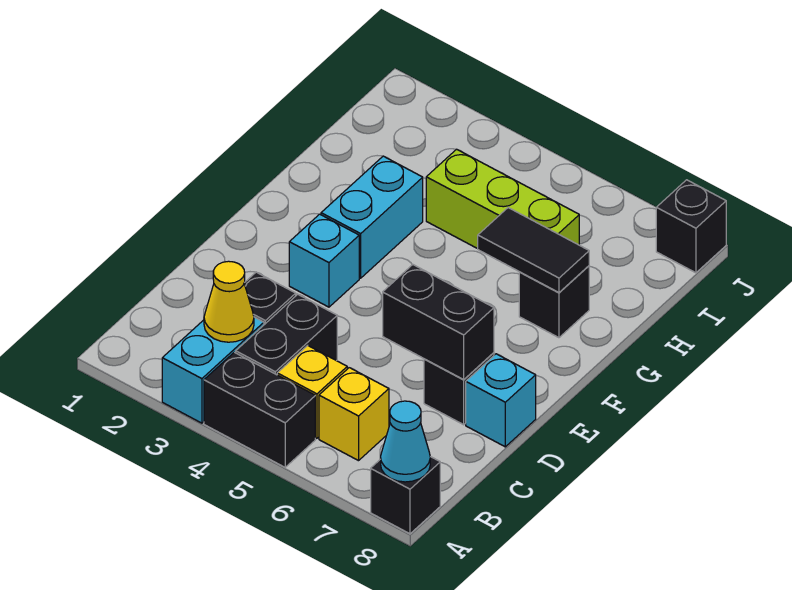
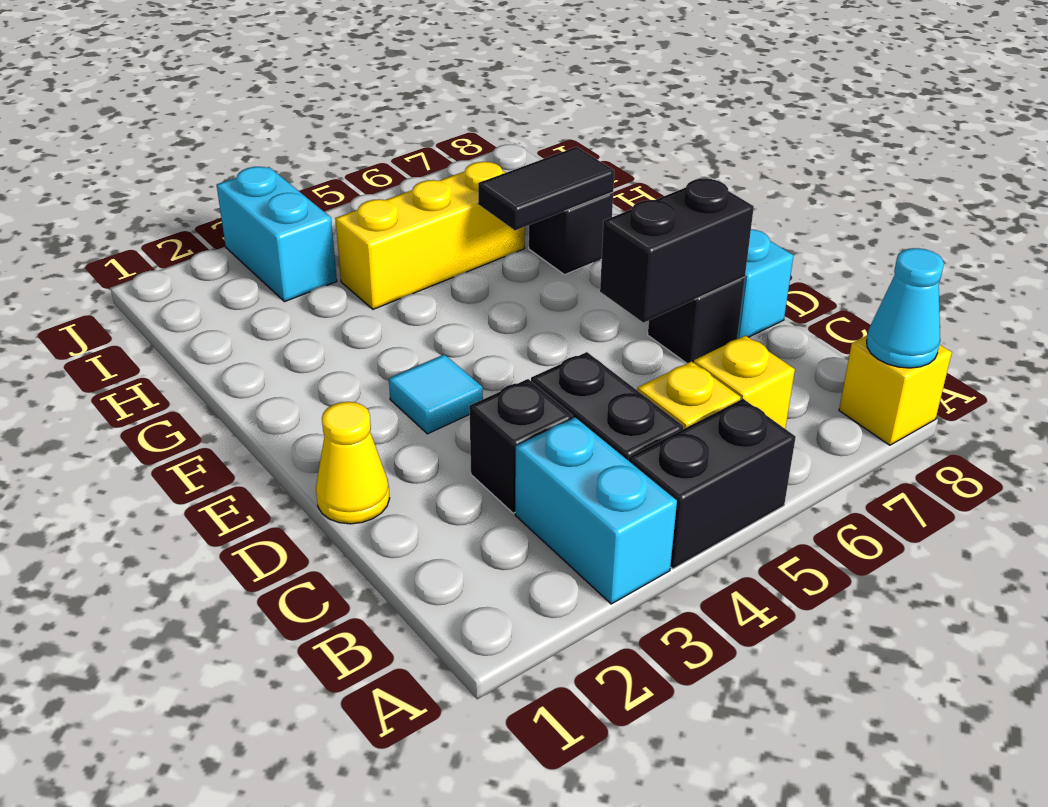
black 1x1 brick [371,457,440,534] -> yellow 1x1 brick [839,335,952,445]
yellow 1x1 cone [204,261,254,342] -> yellow 1x1 cone moved to [316,402,390,524]
cyan 1x1 brick [289,214,359,307] -> cyan 1x1 tile [389,354,483,434]
cyan 1x2 brick [321,156,423,278] -> cyan 1x2 brick moved to [217,167,337,302]
lime 1x3 brick [426,149,579,249] -> yellow 1x3 brick [335,162,525,309]
black 1x1 brick [656,180,726,273] -> none

